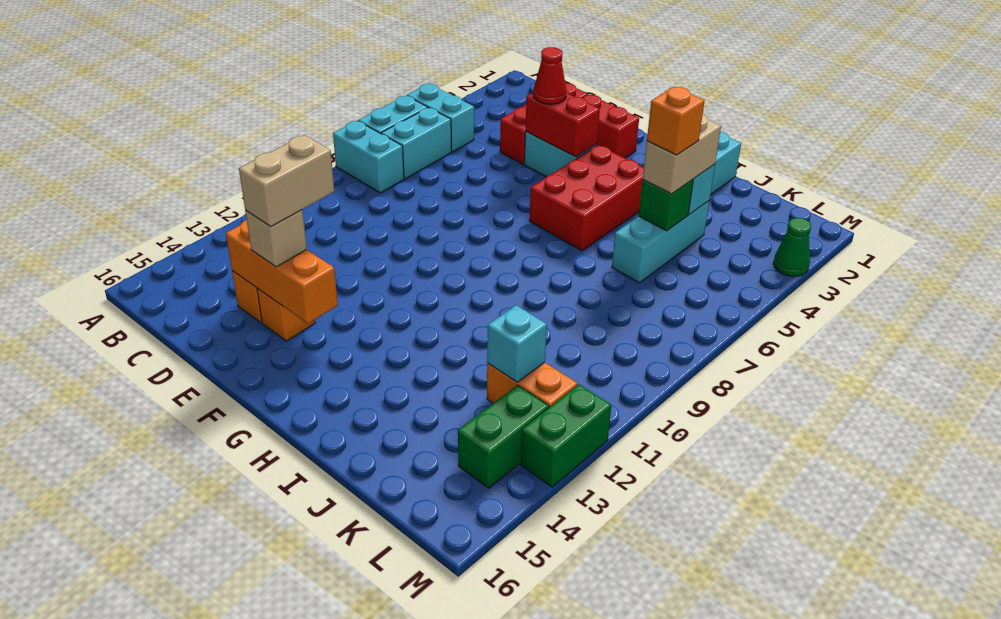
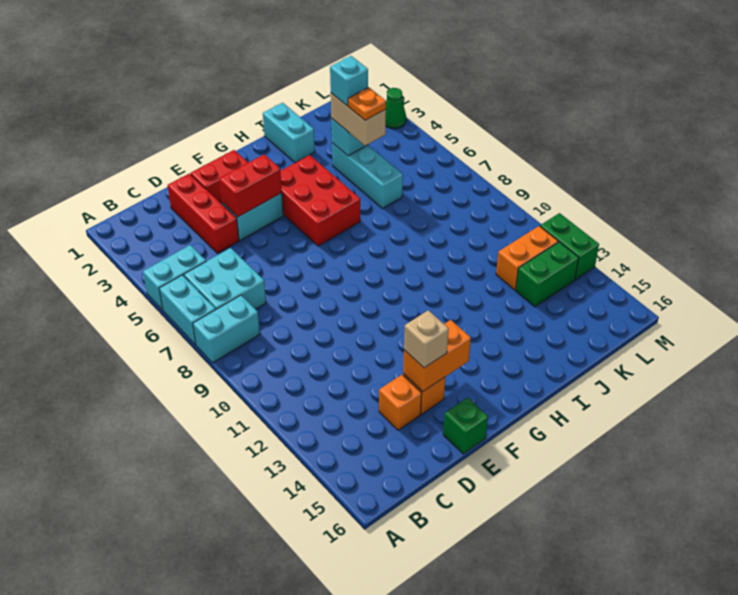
cyan 1x2 brick [381,108,451,179] -> cyan 2x2 brick [184,248,266,309]
orange 1x3 brick [226,220,338,324] -> orange 1x2 brick [403,320,471,392]
red 1x1 cone [533,47,567,104] -> none
tan 1x2 brick [239,135,334,227] -> none
green 1x1 brick [638,180,693,231] -> green 1x1 brick moved to [443,398,488,454]
orange 1x1 brick [647,87,704,155] -> orange 1x1 plate [348,87,386,120]
cyan 1x1 brick [487,305,547,382] -> cyan 1x1 brick moved to [330,56,368,106]
green 1x2 brick [458,385,549,488] -> green 1x2 brick turned to [516,242,579,307]

